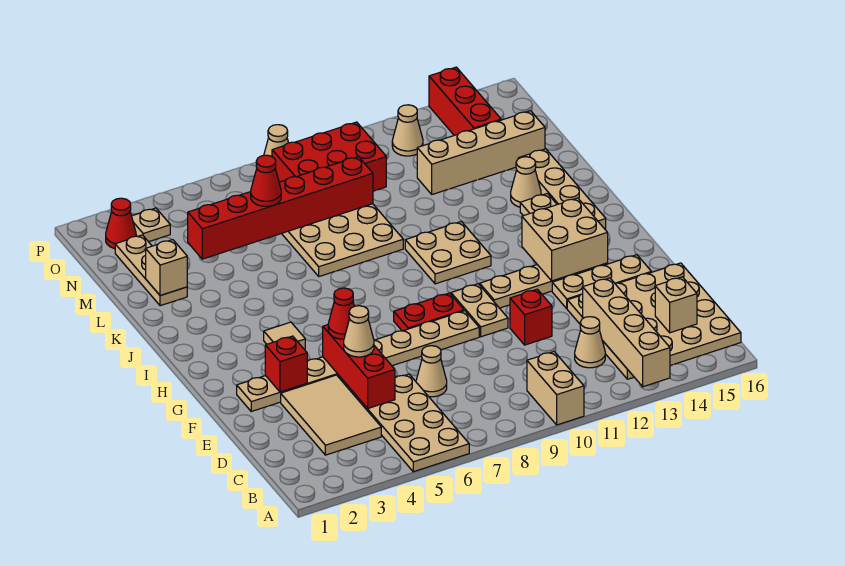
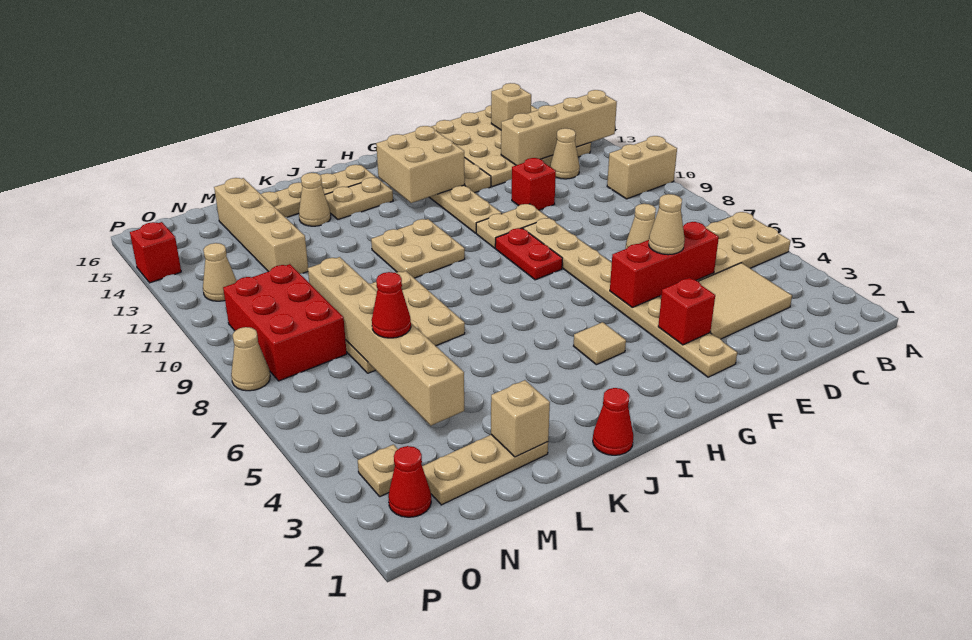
red 1x1 cone [328,288,354,339] -> red 1x1 cone moved to [593,388,633,455]
red 1x6 brick [188,156,373,259] -> tan 1x6 brick [308,257,464,426]
red 1x3 brick [429,67,501,135] -> red 1x1 brick [130,222,181,283]

